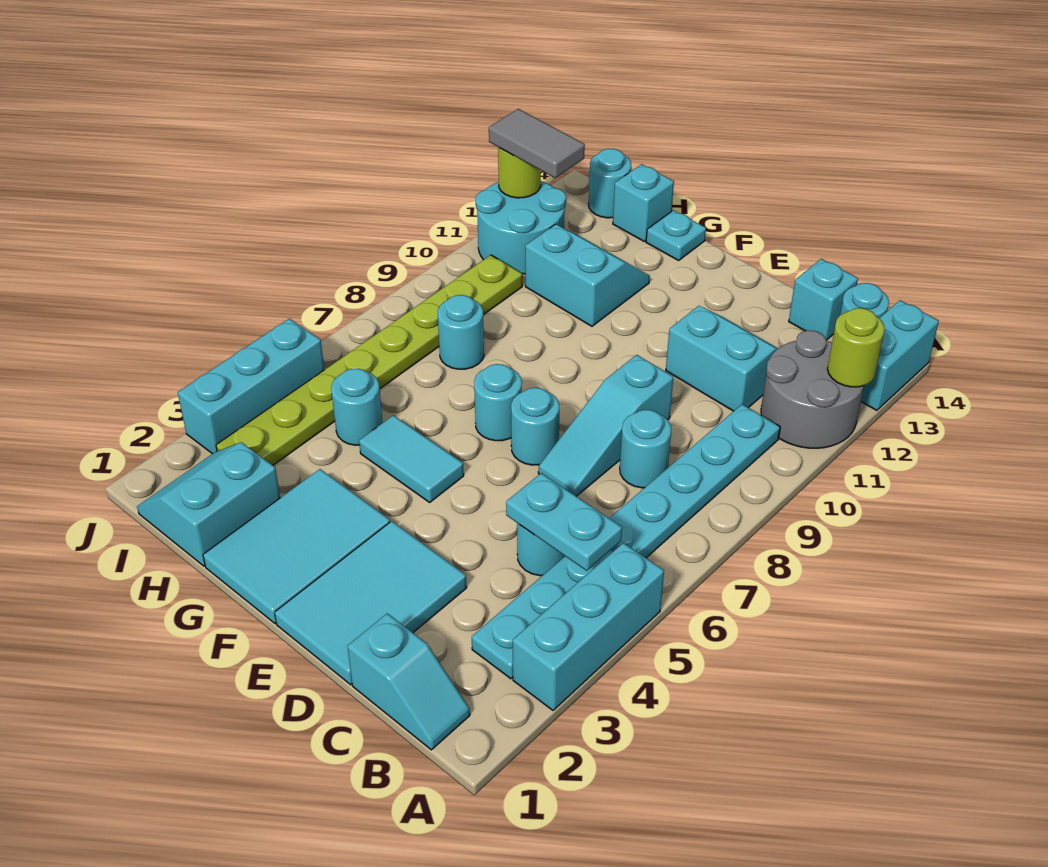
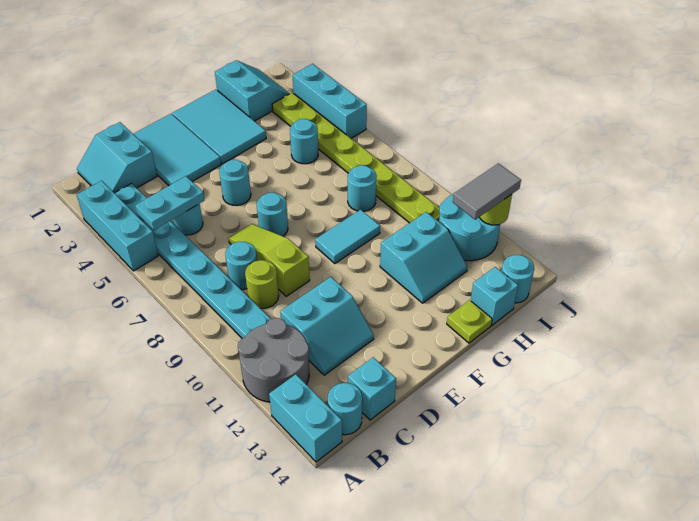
lime 1x1 round brick [827,308,885,387] -> lime 1x1 round brick moved to [245,260,279,308]
cyan 1x2 slope [347,613,470,750] -> cyan 2x2 slope [77,122,157,193]
cyan 1x3 slope [538,355,673,496] -> lime 1x3 slope [229,224,310,296]
cyan 1x2 tile [359,415,464,502] -> cyan 1x2 tile moved to [315,210,380,264]
cyan 1x1 round brick [474,364,522,441] -> cyan 1x1 round brick moved to [219,160,251,205]
cyan 1x1 plate [646,210,706,260] -> lime 1x1 plate [447,300,492,343]

